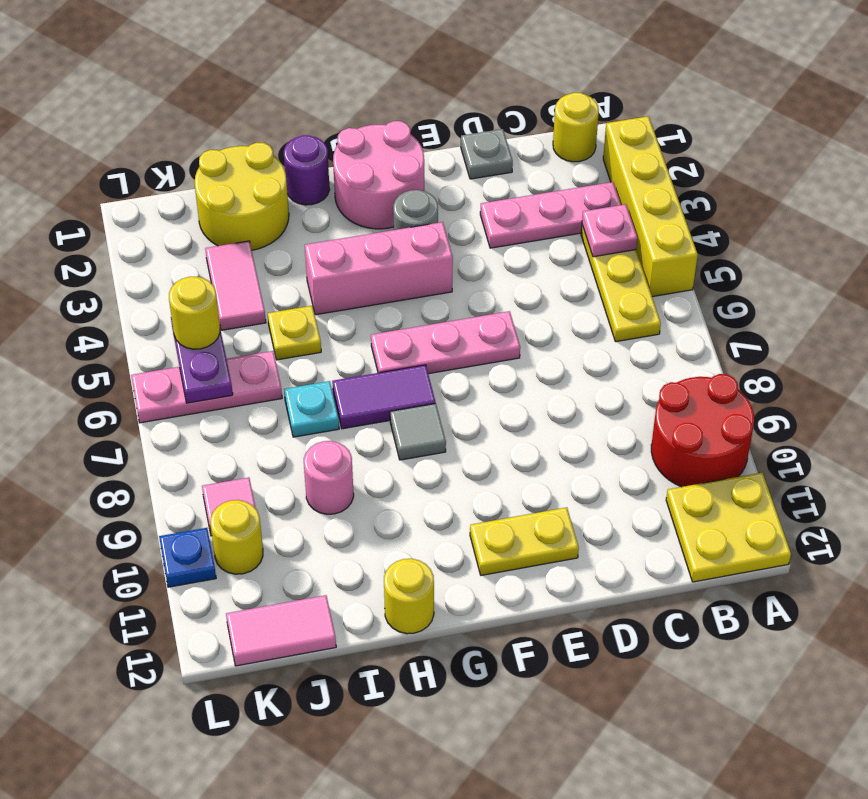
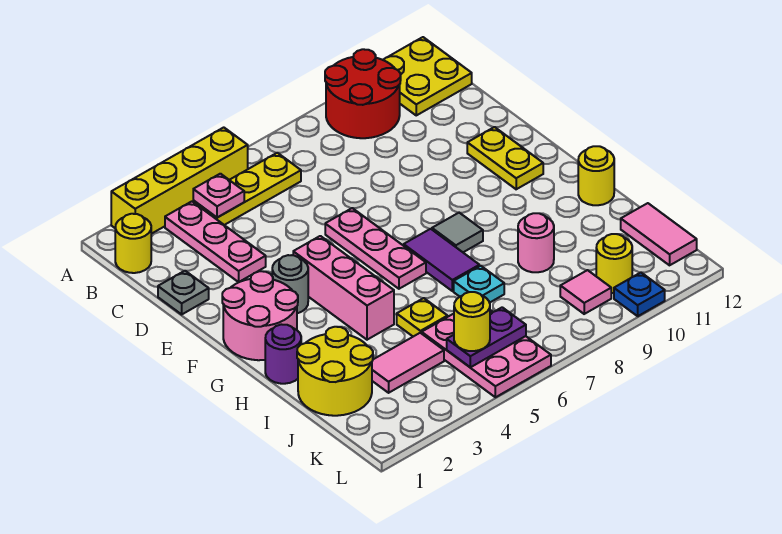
pink 1x3 plate [131,351,282,423] -> pink 2x3 plate [422,310,551,397]

